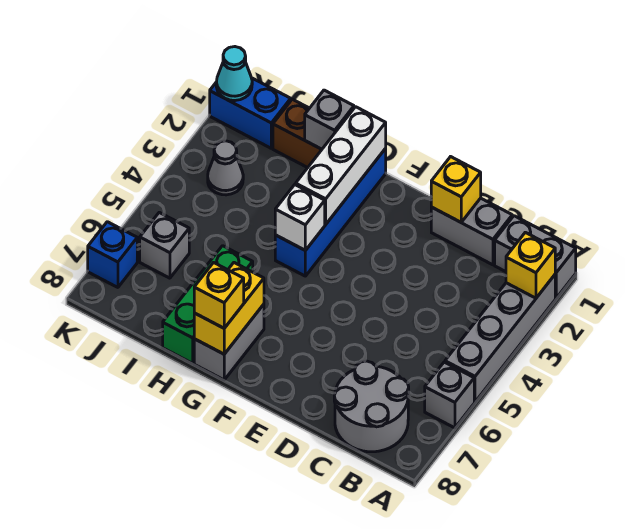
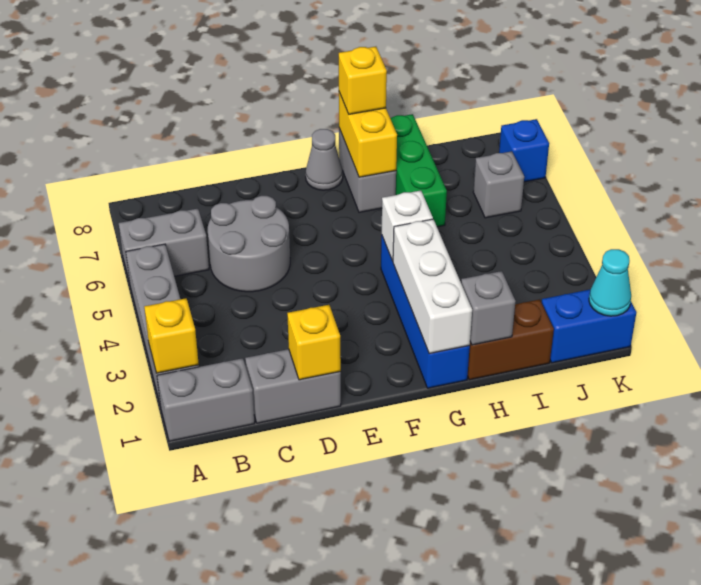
grey 1x1 brick [425,362,474,428] -> grey 1x2 brick [119,209,209,283]
grey 2x2 round brick [334,361,409,452] -> grey 2x2 round brick moved to [208,196,290,292]
grey 1x1 cone [208,141,243,195] -> grey 1x1 cone moved to [306,129,343,190]

